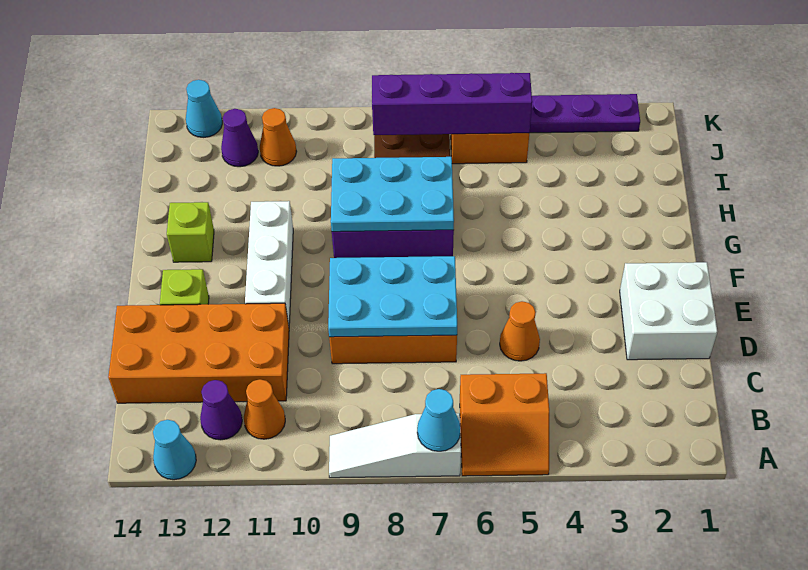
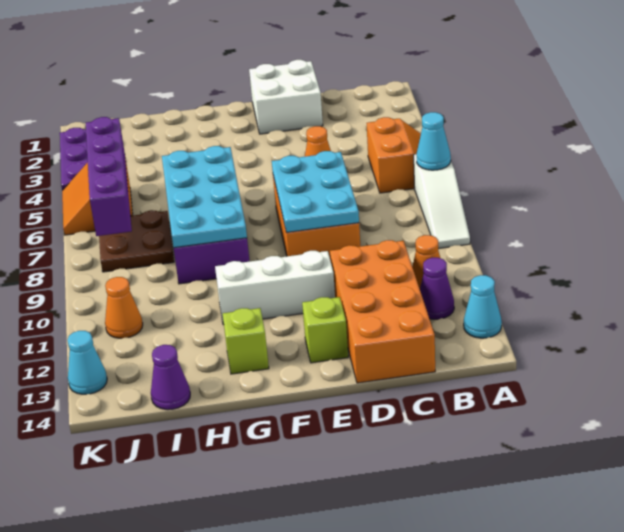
cyan 2x3 plate [331,157,454,232] -> cyan 2x4 plate [162,146,247,248]
purple 1x1 cone [221,109,258,167] -> purple 1x1 cone moved to [151,345,190,410]

